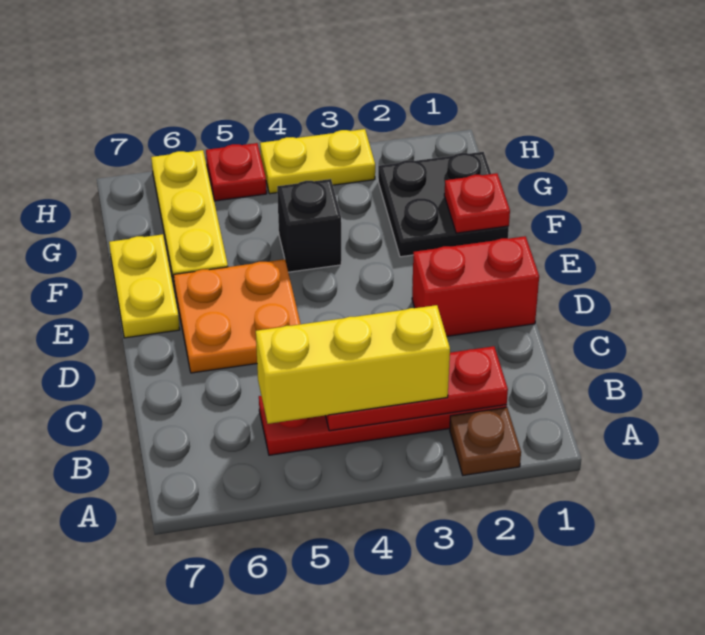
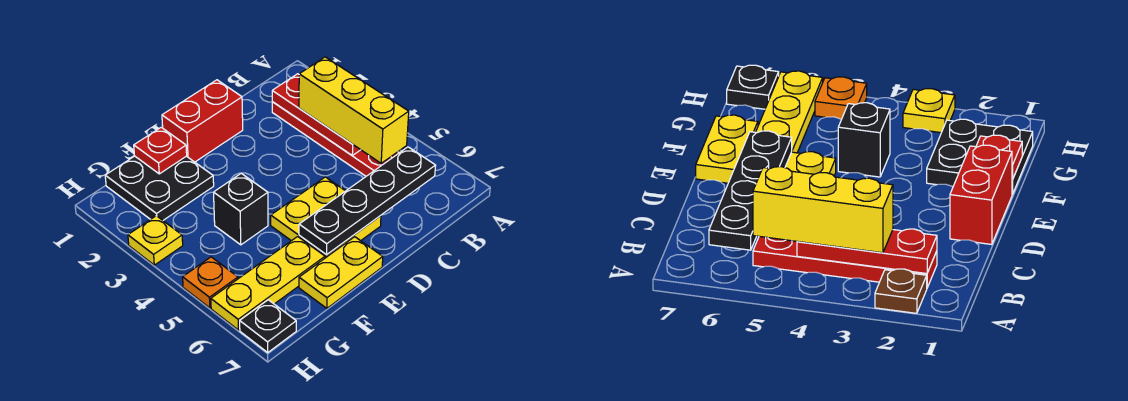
none -> black 1x4 plate [299,147,436,255]
red 1x2 brick [412,236,539,336] -> red 1x2 brick turned to [162,80,243,162]
orange 2x2 plate [174,259,300,373] -> yellow 2x2 plate [271,177,381,258]
yellow 1x2 plate [260,129,375,194] -> yellow 1x1 plate [128,216,183,265]
red 1x1 plate [206,143,267,201] -> orange 1x1 plate [183,257,238,308]
none -> black 1x1 plate [240,300,296,352]

